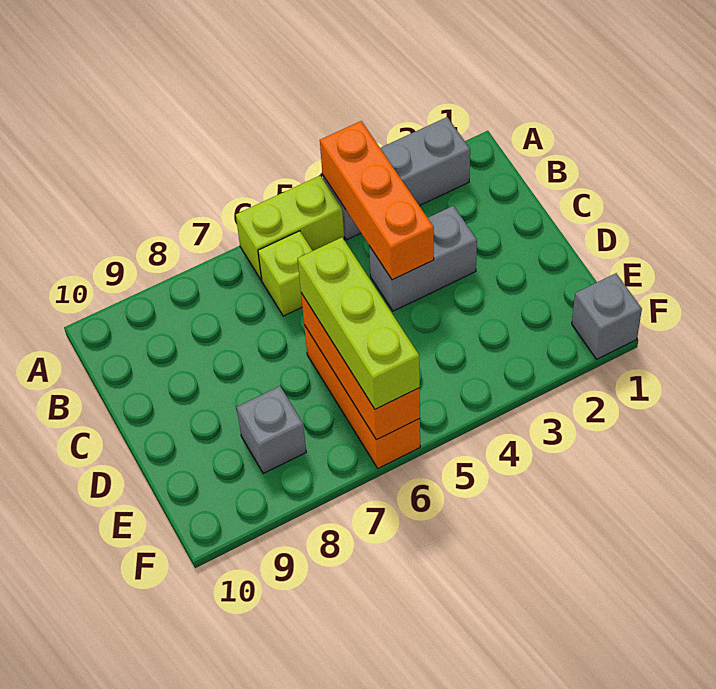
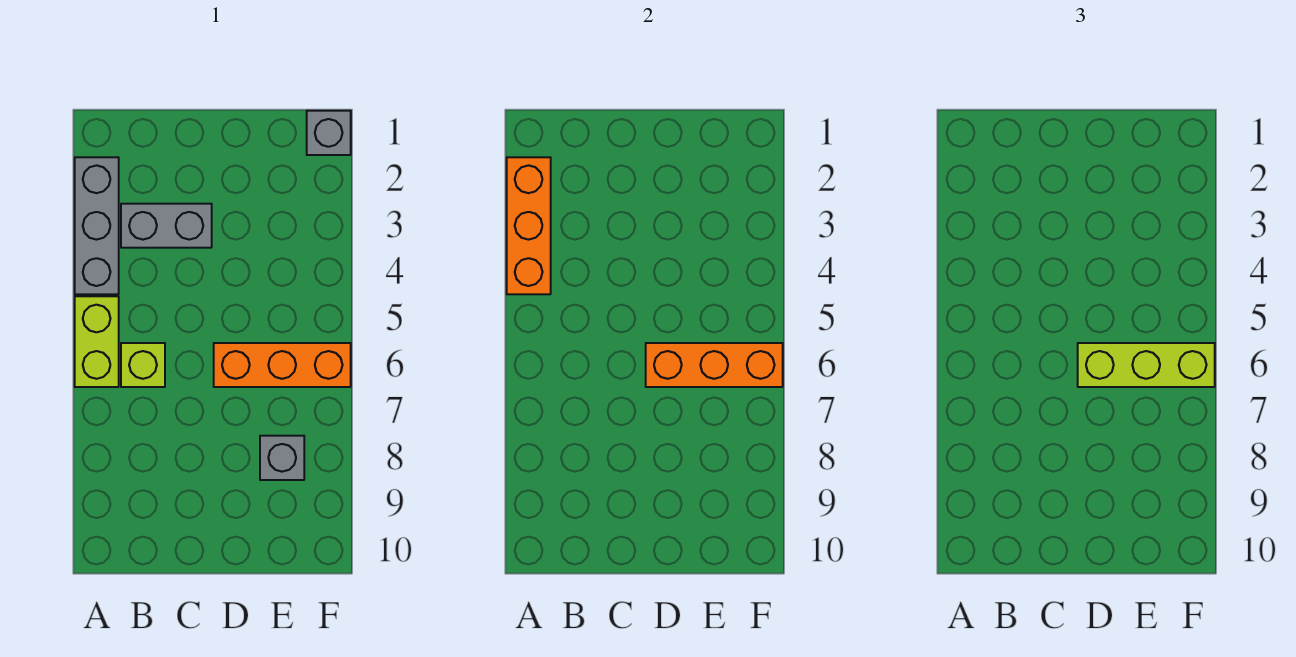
orange 1x3 brick [320,121,434,280] -> orange 1x3 brick turned to [507,157,551,294]
grey 1x2 brick [369,206,477,311] -> grey 1x2 brick turned to [121,204,212,248]

